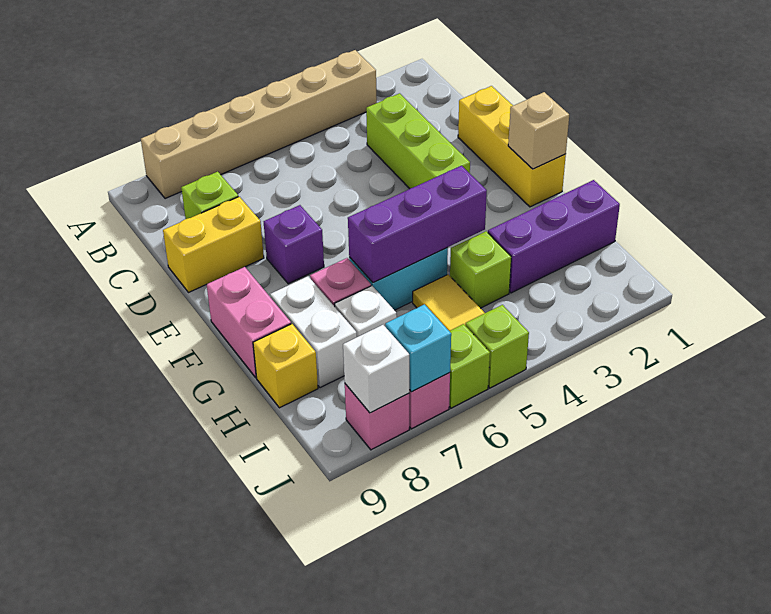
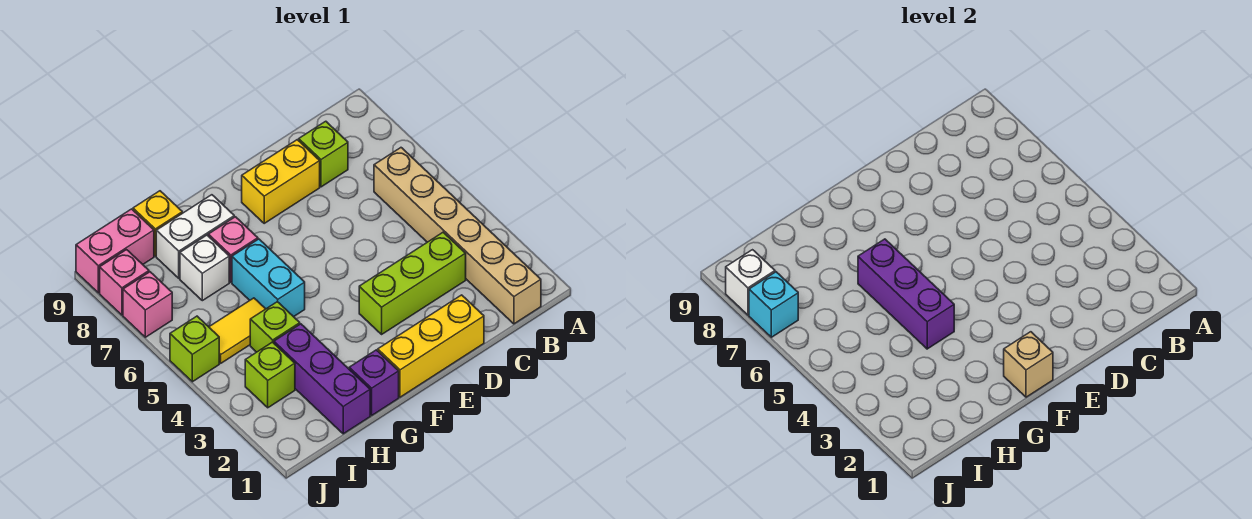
tan 1x6 brick [141,50,377,199] -> tan 1x6 brick moved to [374,148,541,324]
yellow 1x2 brick [163,197,264,293] -> yellow 1x2 brick turned to [242,140,320,223]
purple 1x1 brick [264,205,324,284] -> purple 1x1 brick moved to [349,350,399,415]
pink 1x2 brick [207,267,291,377] -> pink 1x2 brick moved to [76,209,154,293]
lime 1x1 brick [449,324,490,408] -> lime 1x1 brick moved to [245,342,295,408]

